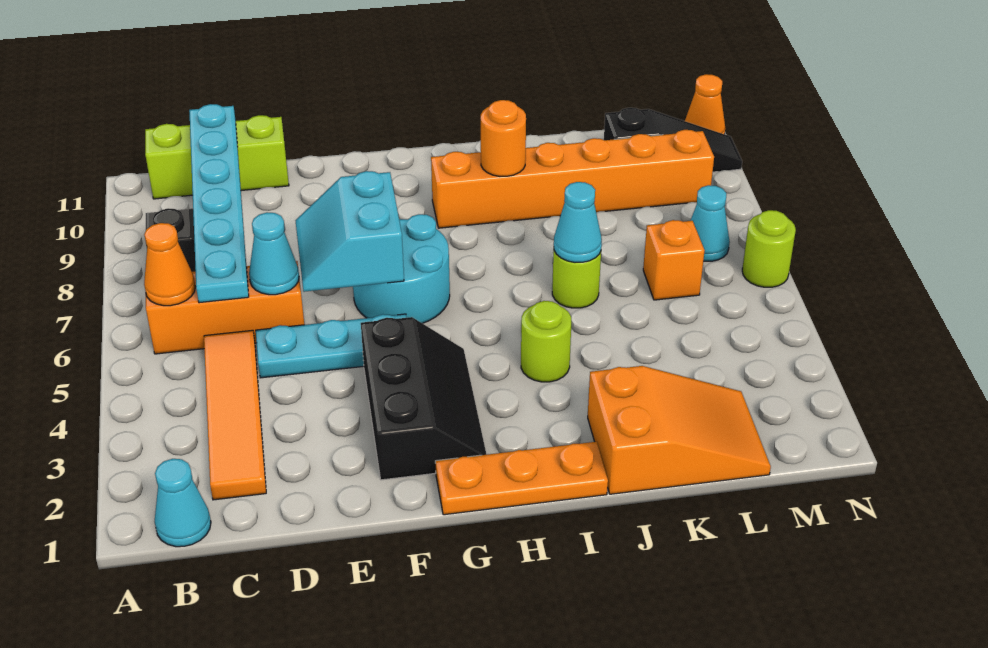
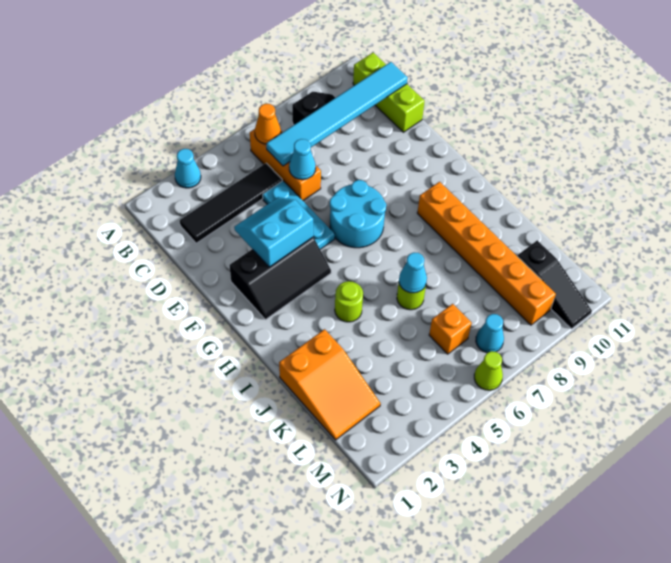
cyan 1x1 cone [155,459,211,547] -> cyan 1x1 cone moved to [175,149,201,188]
orange 1x4 tile [204,330,266,500] -> black 1x4 tile [180,163,282,243]
cyan 1x6 plate [189,104,249,303] -> cyan 1x6 tile [266,62,408,166]
cyan 2x2 slope [296,171,404,292] -> cyan 2x2 slope moved to [234,197,313,267]
orange 1x3 plate [435,442,608,515] -> none
orange 1x1 round brick [481,100,526,176] -> none
lime 1x1 round brick [742,210,796,287] -> lime 1x1 cone [474,351,503,390]
orange 1x1 cone [685,74,725,134] -> none

